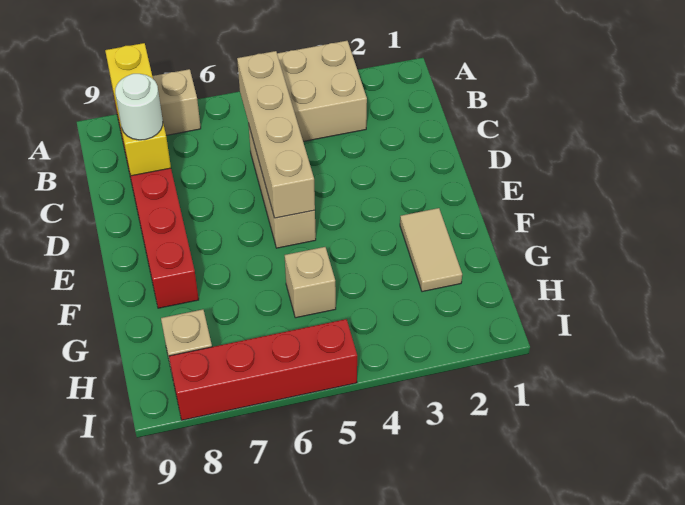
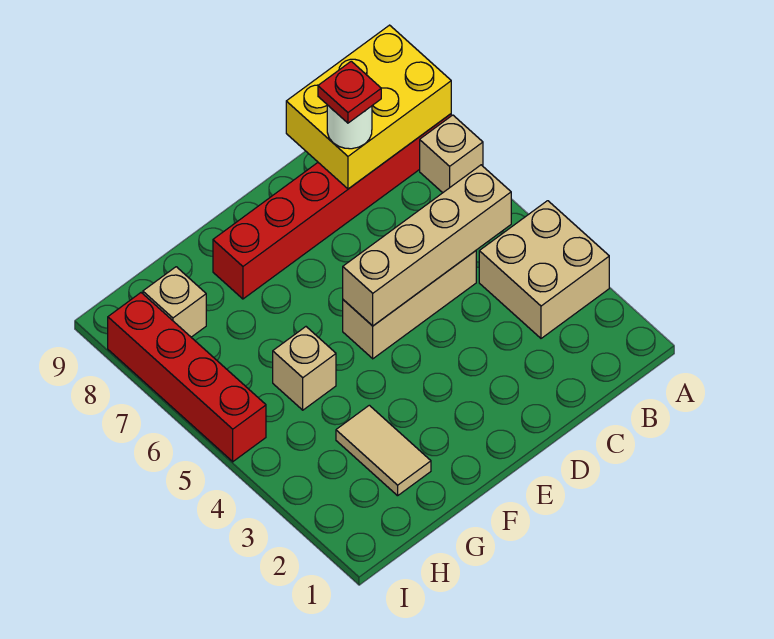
yellow 1x3 brick [105,43,171,176] -> yellow 2x3 brick [286,25,451,189]
none -> red 1x1 plate [318,61,381,123]
tan 1x2 tile [400,208,462,292] -> tan 1x2 tile turned to [336,405,431,496]

